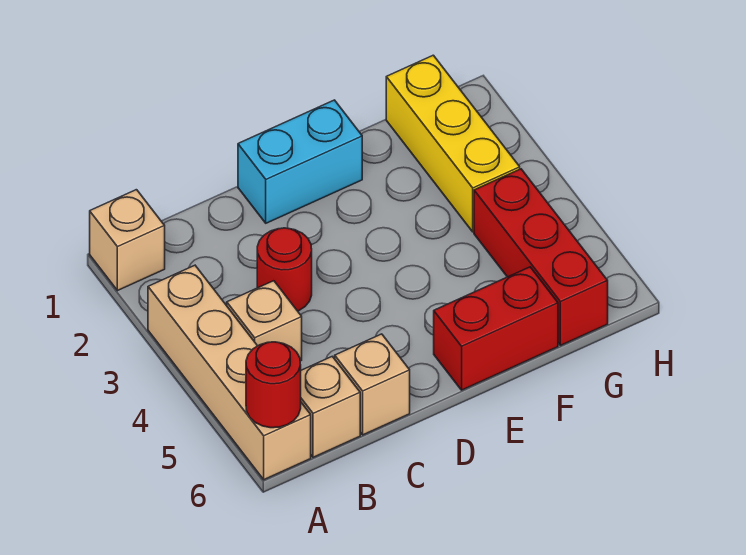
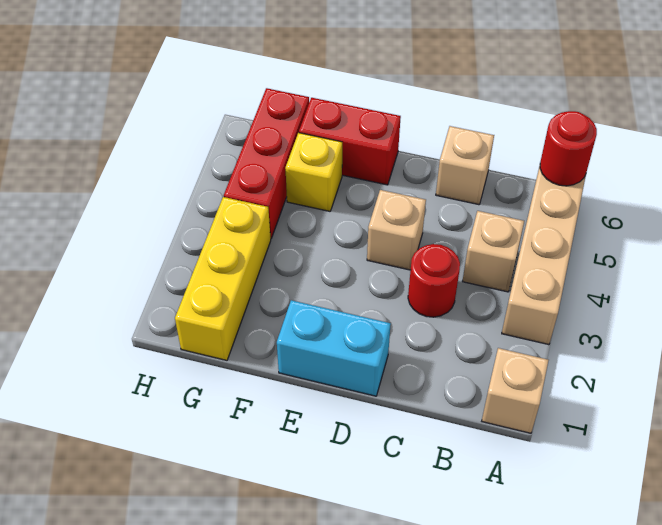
tan 1x1 brick [301,357,360,457] -> tan 1x1 brick moved to [367,190,426,270]
none -> yellow 1x1 brick [285,133,342,211]

